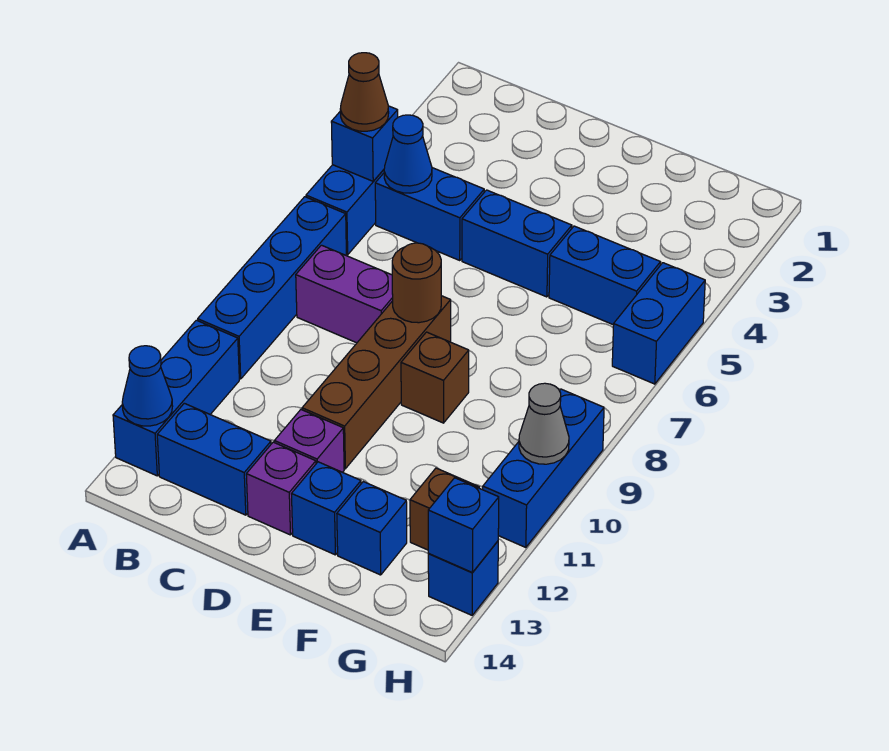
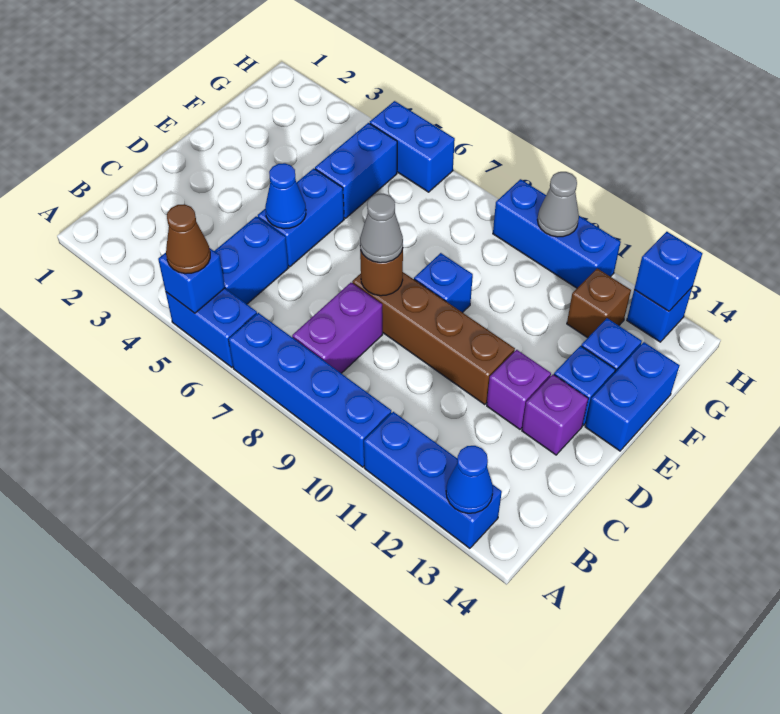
blue 1x1 cone [384,115,432,193] -> blue 1x1 cone moved to [265,163,306,229]
blue 1x2 brick [157,403,271,515] -> blue 1x2 brick moved to [585,342,680,451]
none -> grey 1x1 cone [360,194,403,263]
brown 1x1 brick [401,332,469,423] -> blue 1x1 brick [414,253,473,313]

